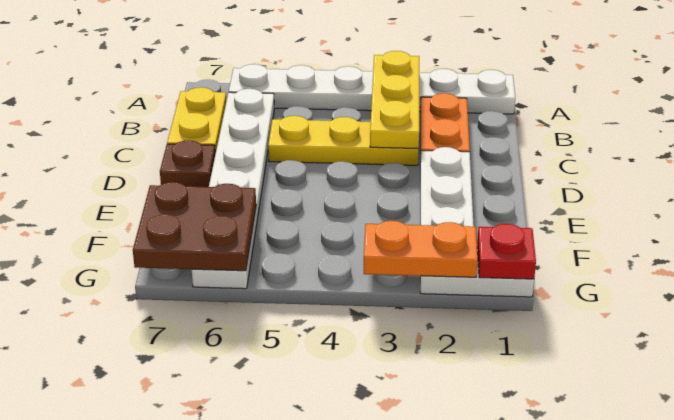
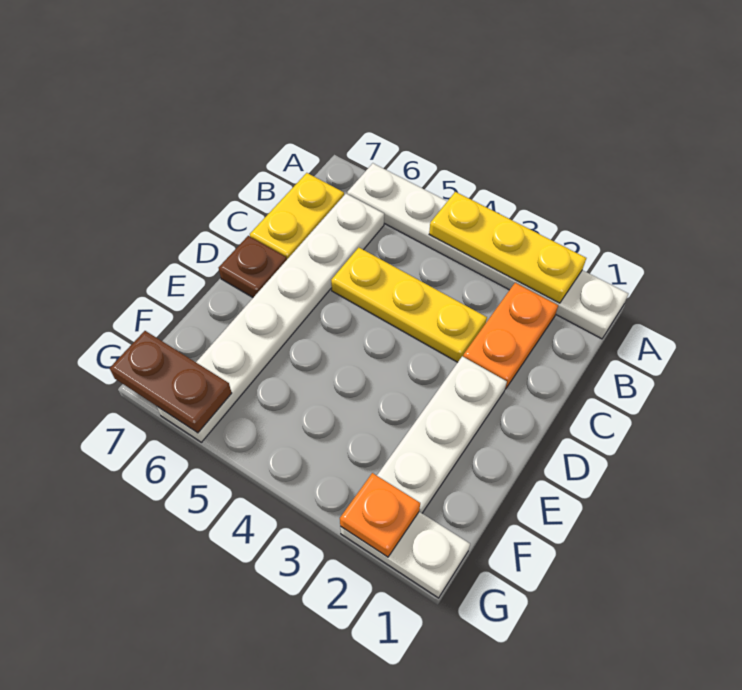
yellow 1x3 plate [370,51,419,149] -> yellow 1x3 plate turned to [429,192,586,303]
brown 2x2 plate [133,182,256,271] -> brown 1x2 plate [110,331,232,433]
red 1x1 plate [477,224,536,279] -> none
orange 1x2 plate [364,221,478,277] -> orange 1x1 plate [340,473,420,557]

